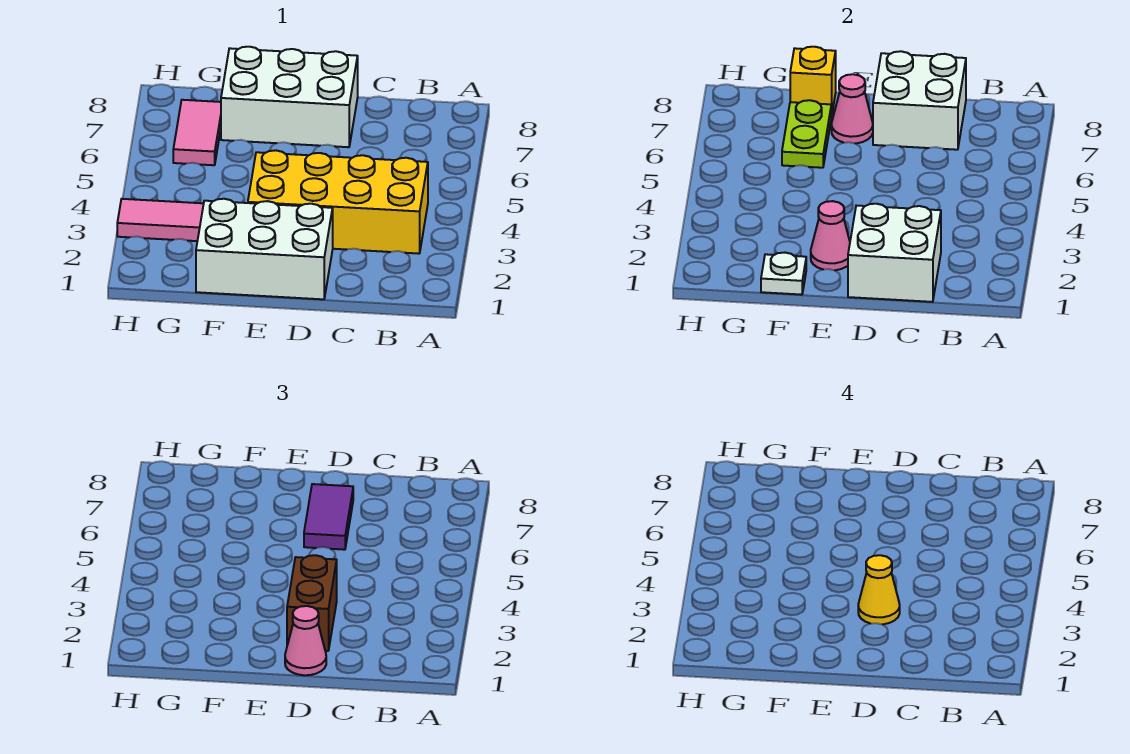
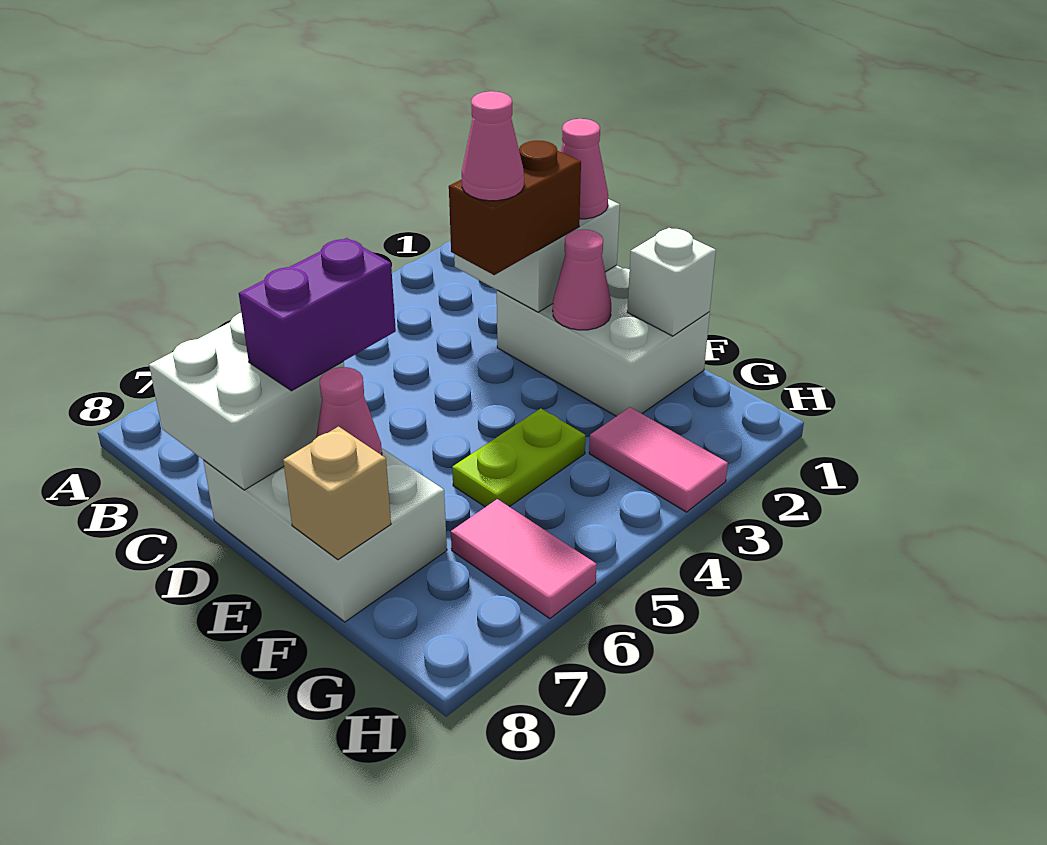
yellow 2x4 brick [248,150,428,254] -> none
yellow 1x1 cone [858,555,900,624] -> pink 1x1 cone [462,91,524,201]
purple 1x2 tile [304,484,353,550] -> purple 1x2 brick [239,238,396,391]
white 1x1 plate [761,253,806,295] -> white 1x1 brick [627,228,716,336]
lime 1x2 plate [782,100,831,168] -> lime 1x2 plate moved to [452,408,586,507]
yellow 1x1 brick [790,47,836,117] -> tan 1x1 brick [283,427,391,560]
pink 1x2 tile [173,100,221,165] -> pink 1x2 tile turned to [451,499,597,619]

